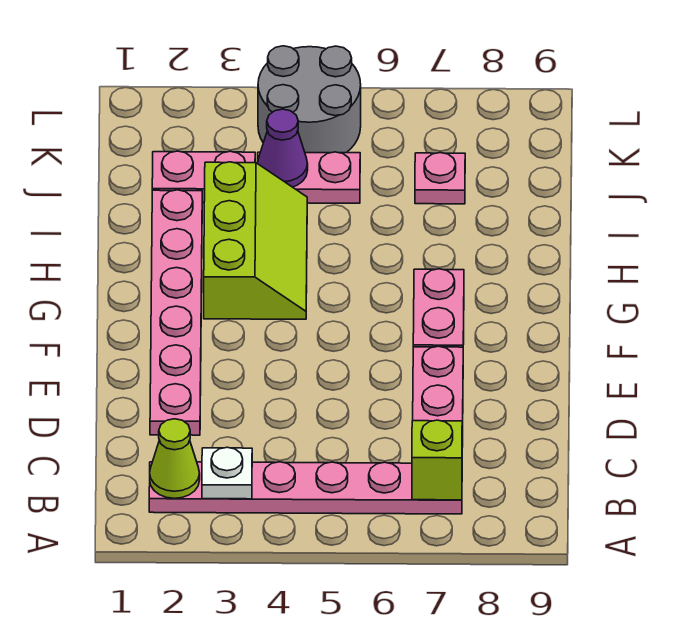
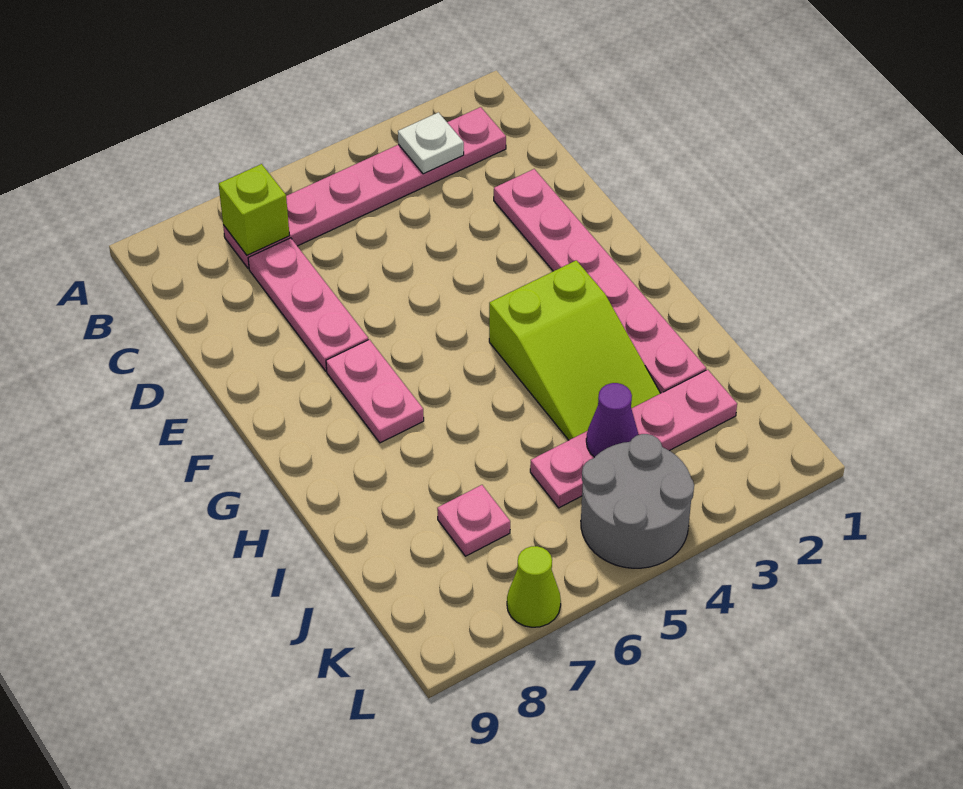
lime 1x1 cone [150,419,200,498] -> lime 1x1 cone moved to [507,546,561,627]
lime 2x3 slope [204,162,307,319] -> lime 2x3 slope turned to [489,260,661,440]

